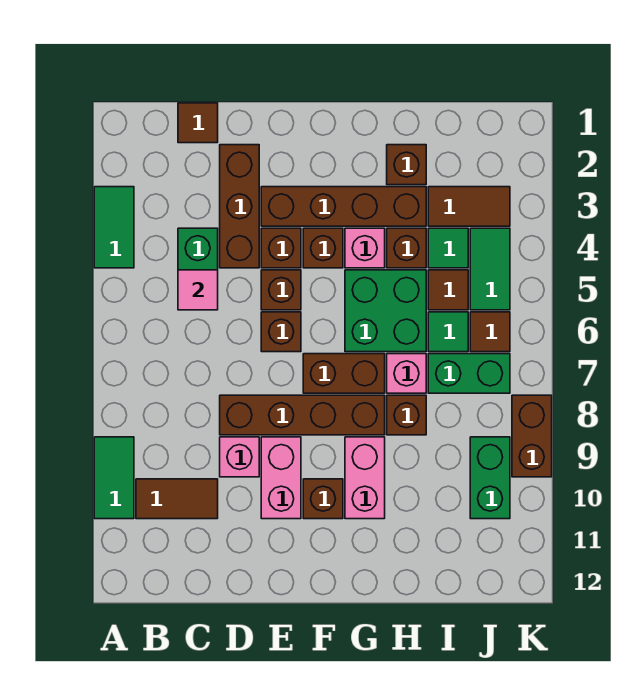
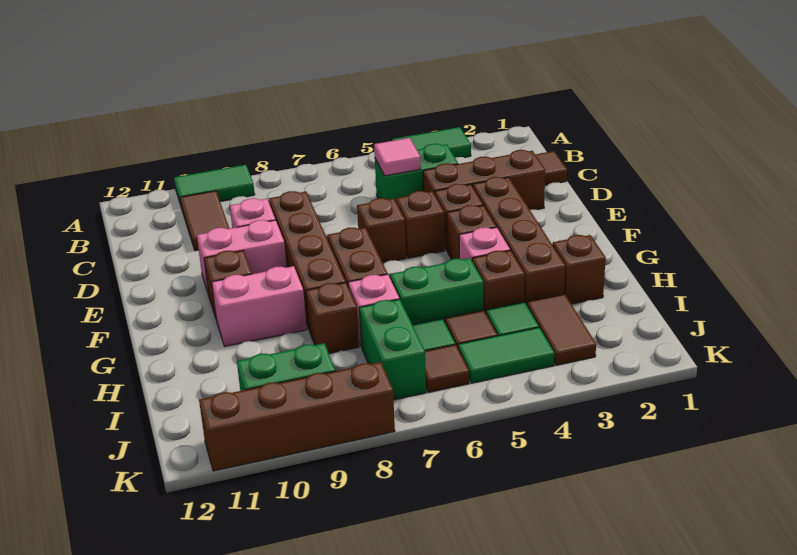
green 2x2 brick [345,270,426,352] -> green 1x2 brick [390,258,483,325]
brown 1x2 brick [512,395,552,477] -> brown 1x4 brick [199,362,395,471]

